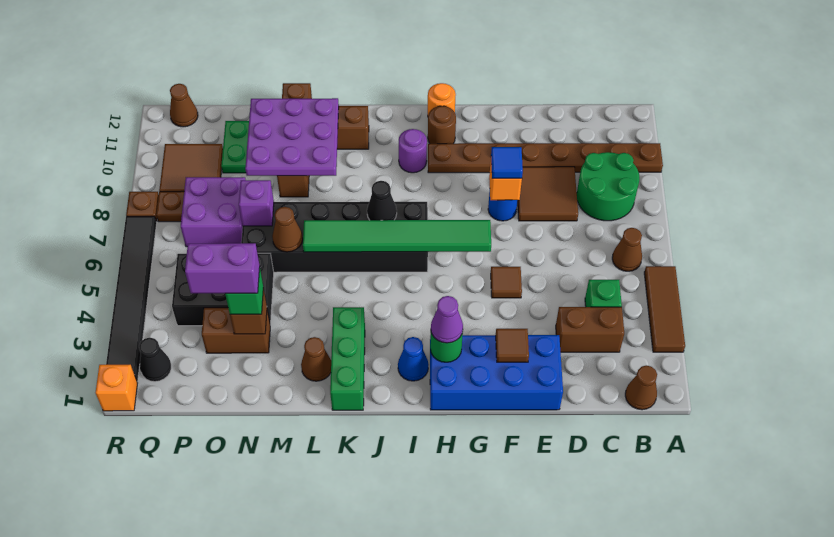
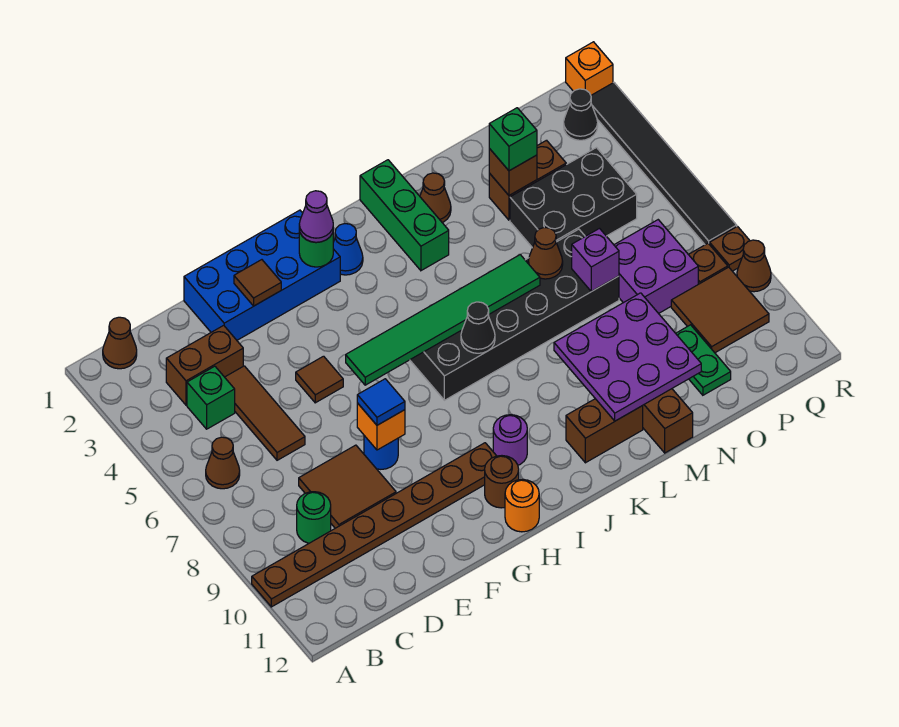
brown 1x3 tile [644,266,685,352] -> brown 1x3 tile moved to [225,366,305,460]
green 2x2 round brick [577,152,639,221] -> green 1x1 round brick [297,492,331,543]
purple 1x2 brick [185,243,260,293] -> none
brown 1x1 cone [170,84,198,127] -> brown 1x1 cone moved to [737,240,771,292]

